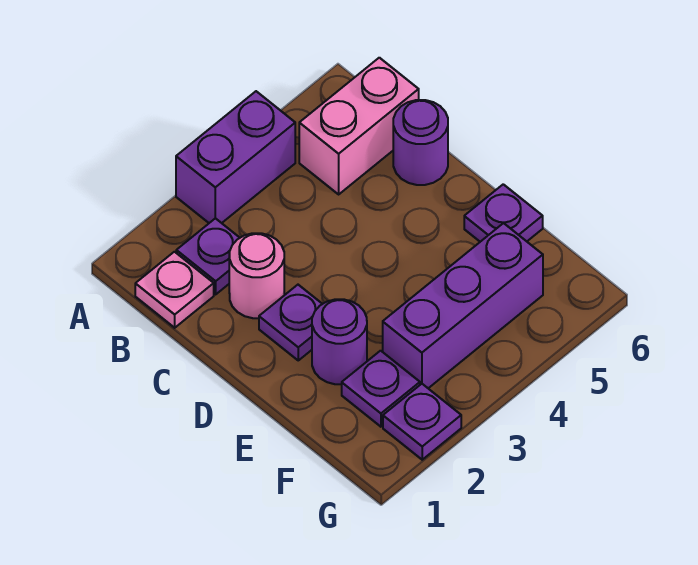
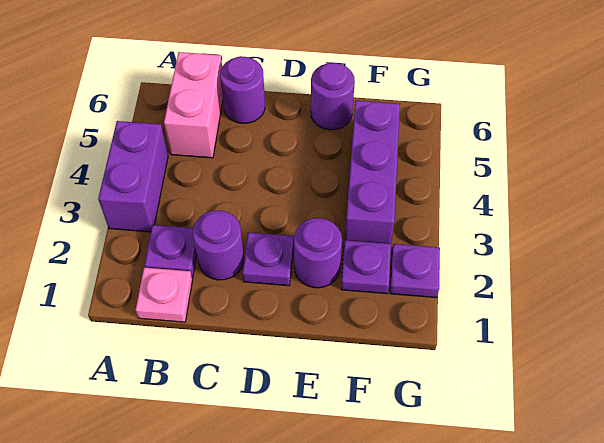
pink 1x1 round brick [229,233,284,318] -> purple 1x1 round brick [193,210,244,280]
purple 1x1 plate [464,184,543,242] -> purple 1x1 round brick [311,63,355,130]

